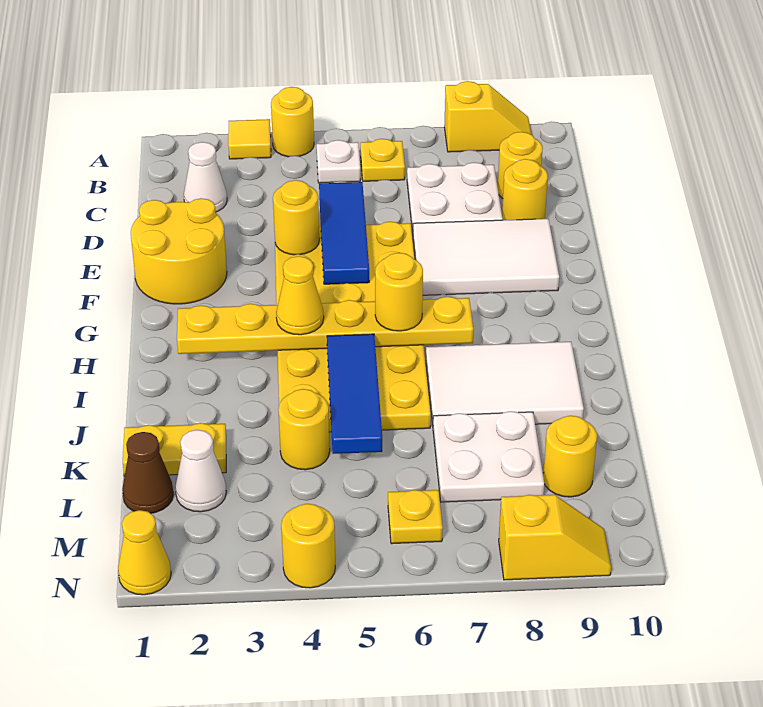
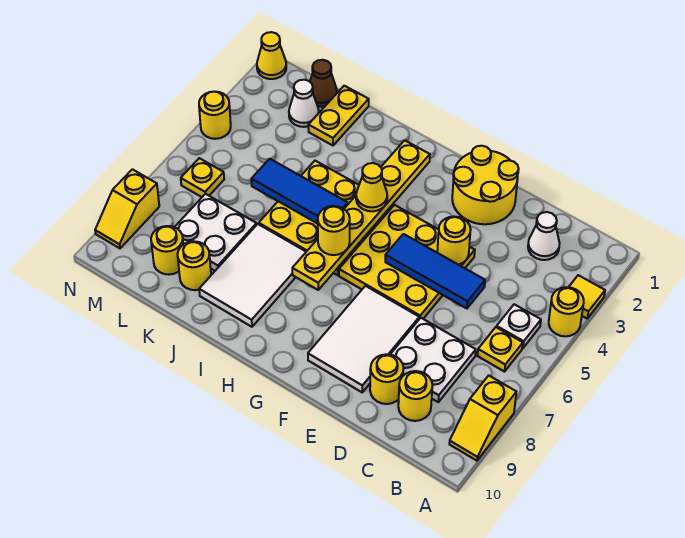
yellow 1x1 round brick [278,389,330,470] -> yellow 1x1 round brick moved to [178,241,211,290]

